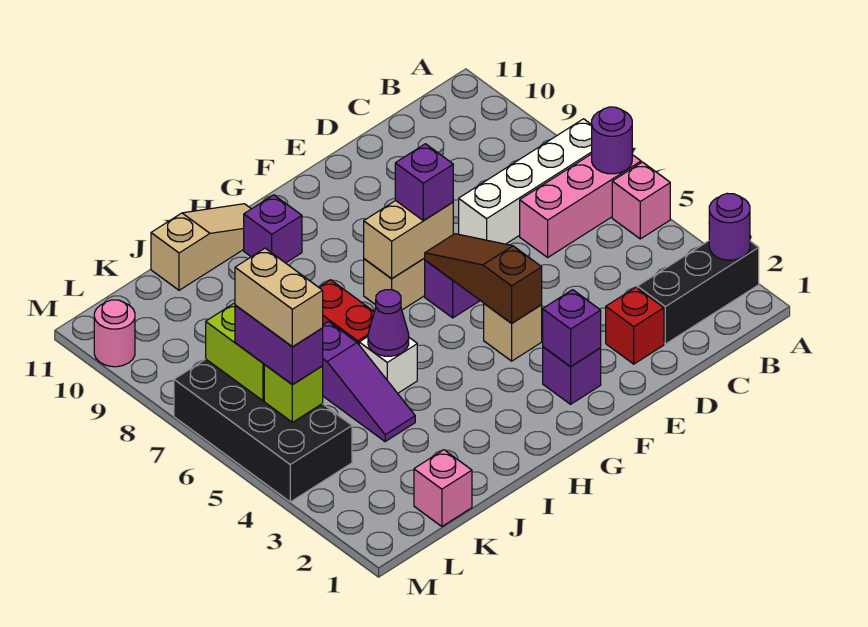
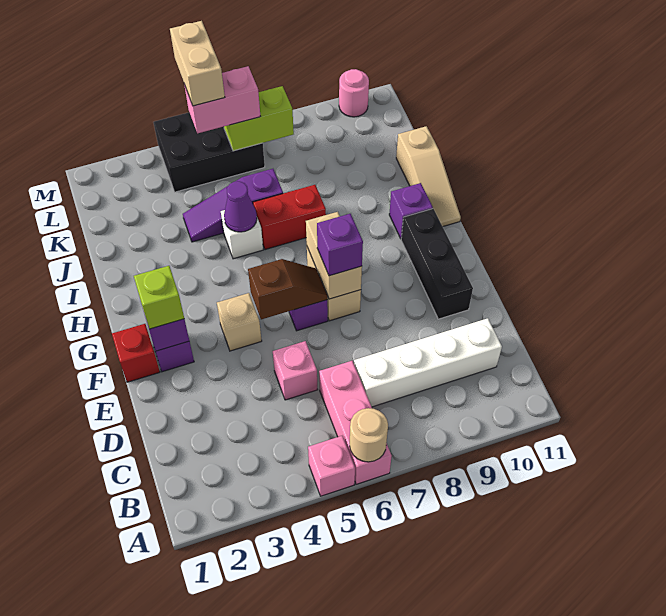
black 1x3 brick [637,241,759,344] -> black 1x3 brick moved to [401,209,473,319]
purple 1x1 round brick [709,193,750,260] -> none
purple 1x1 round brick [592,107,632,174] -> tan 1x1 round brick [350,408,388,462]
white 1x4 brick [459,119,592,244] -> white 1x4 brick turned to [354,318,502,407]
red 1x1 brick [606,287,664,364] -> red 1x1 brick moved to [112,324,160,382]
brown 1x3 slope [425,234,542,323] -> brown 1x2 slope [248,259,327,319]
pink 1x1 brick [414,450,472,526] -> pink 1x1 brick moved to [273,341,318,400]
black 2x4 brick [174,359,352,502] -> black 2x3 brick [153,112,265,192]
lime 1x1 brick [264,365,323,422] -> lime 1x1 brick moved to [134,266,184,329]
purple 1x2 brick [235,305,323,385] -> pink 1x2 brick [184,66,260,133]
tan 1x2 brick [235,248,323,347] -> tan 1x2 brick turned to [170,21,225,106]

